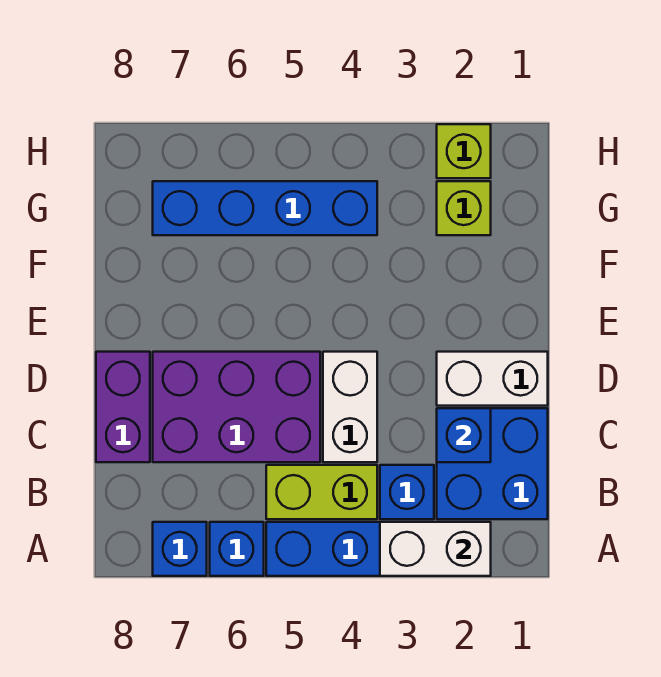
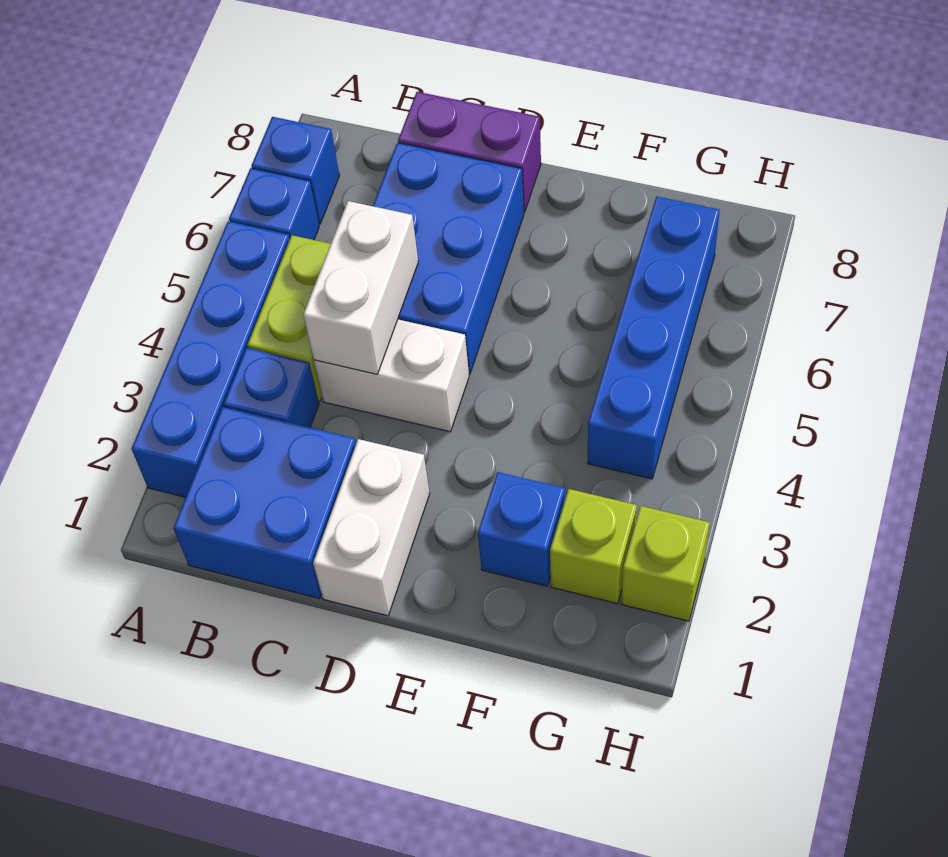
white 1x2 brick [380,522,491,576] -> white 1x2 brick moved to [303,201,418,374]
blue 1x1 brick [437,408,491,462] -> blue 1x1 brick moved to [478,472,565,586]
purple 2x3 brick [153,352,320,462] -> blue 2x3 brick [373,143,524,374]

